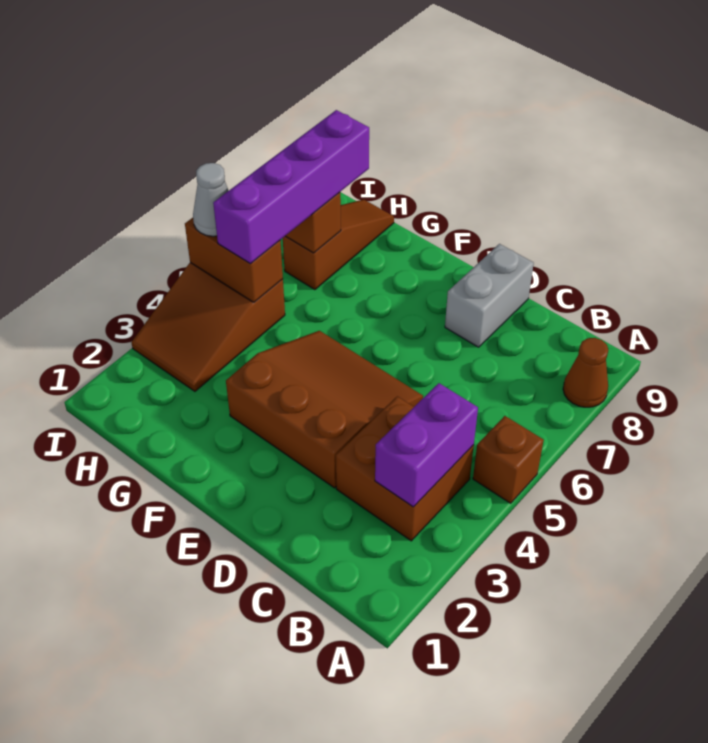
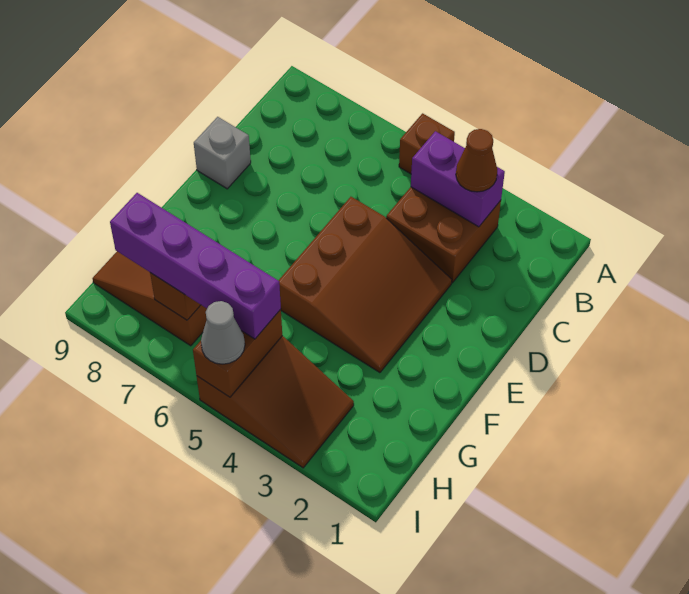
brown 1x1 cone [563,338,608,407] -> brown 1x1 cone moved to [456,129,497,192]
brown 3x3 slope [226,331,423,488] -> brown 3x3 slope turned to [278,197,452,373]
grey 1x2 brick [445,244,534,347] -> grey 1x1 brick [194,117,251,189]

